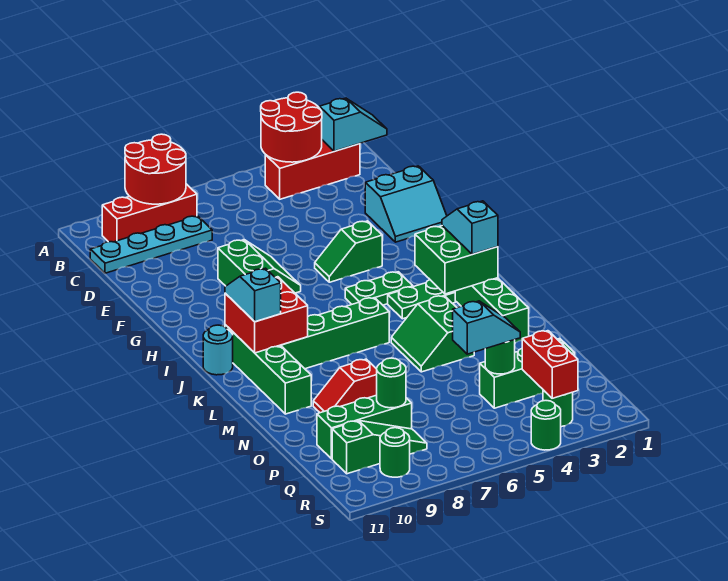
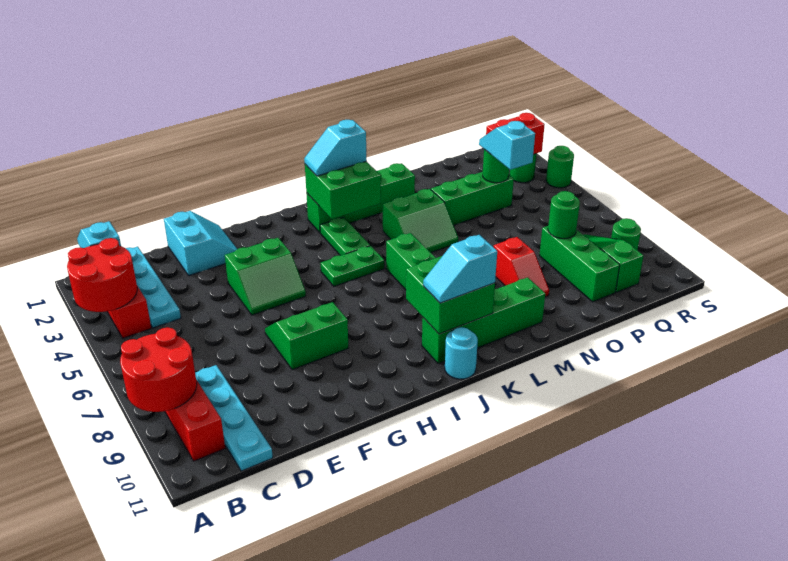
none -> cyan 1x4 plate [126,246,181,328]
green 1x2 slope [315,221,382,282] -> green 2x2 slope [225,238,306,315]
green 1x2 plate [345,272,413,305] -> green 1x2 plate turned to [321,246,384,286]
red 2x2 brick [225,277,308,353] -> green 2x2 brick [406,256,495,334]
green 1x3 brick [480,338,575,408] -> green 1x3 brick turned to [431,172,514,225]

